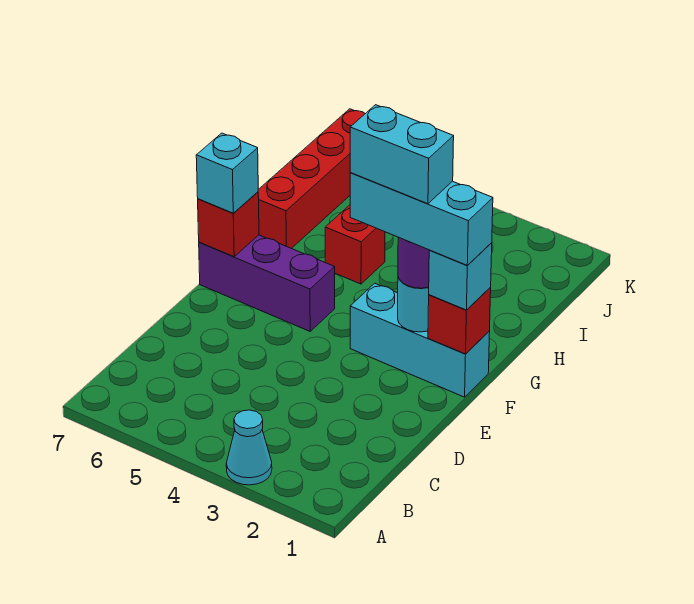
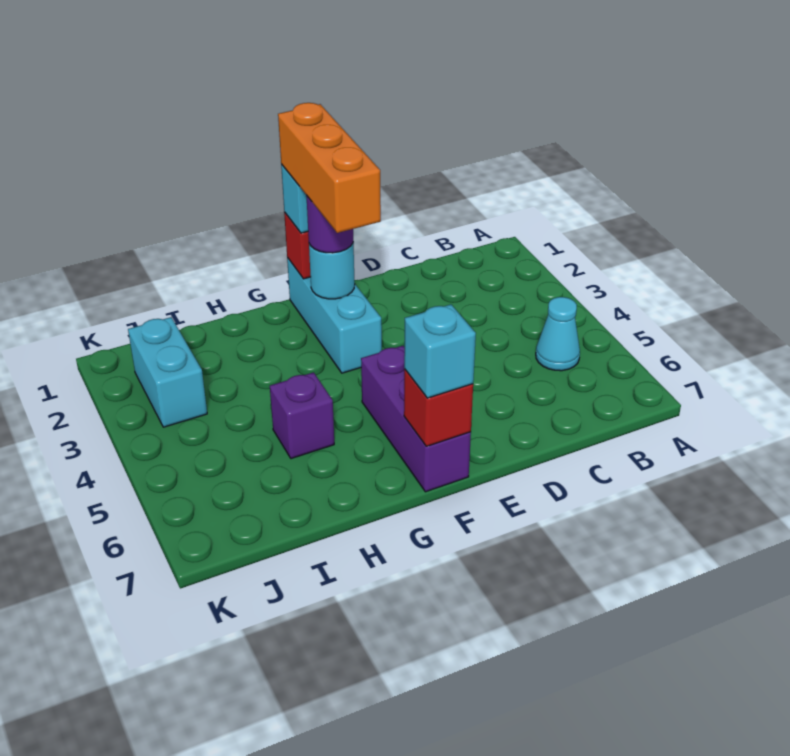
cyan 1x1 cone [226,410,272,485] -> cyan 1x1 cone moved to [536,297,580,371]
cyan 1x3 brick [350,173,493,265] -> orange 1x3 brick [278,103,381,233]
cyan 1x2 brick [350,105,454,204] -> cyan 1x2 brick moved to [128,317,207,427]
red 1x1 brick [325,205,385,284] -> purple 1x1 brick [270,372,334,459]
red 1x4 brick [258,109,365,249] -> none

